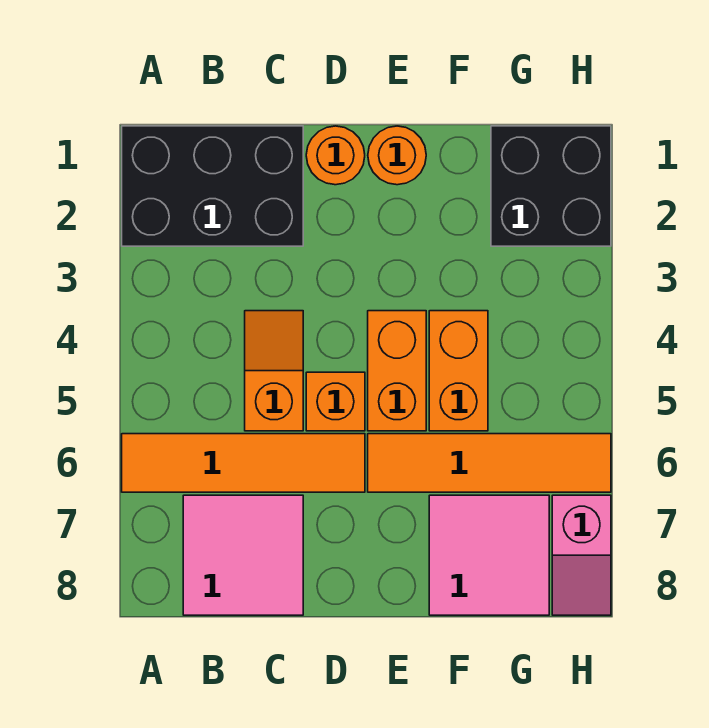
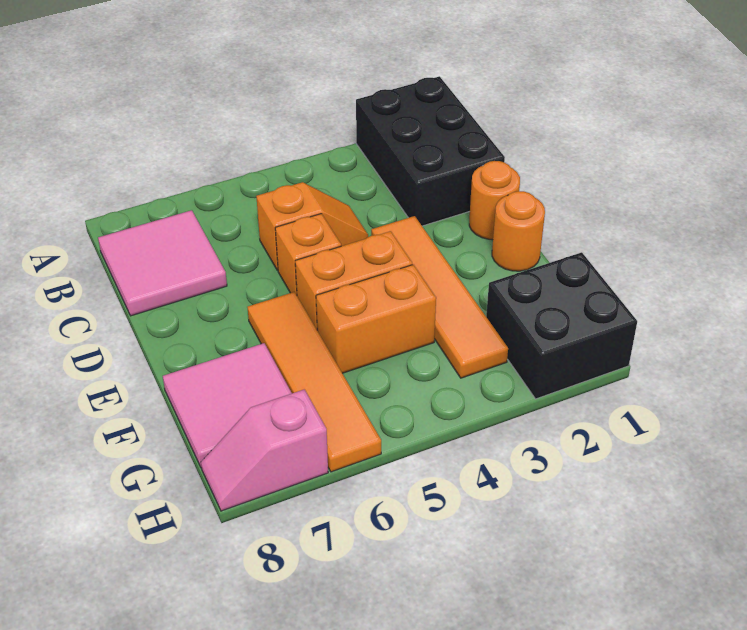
orange 1x4 tile [122,434,365,492] -> orange 1x4 tile moved to [371,216,508,378]

